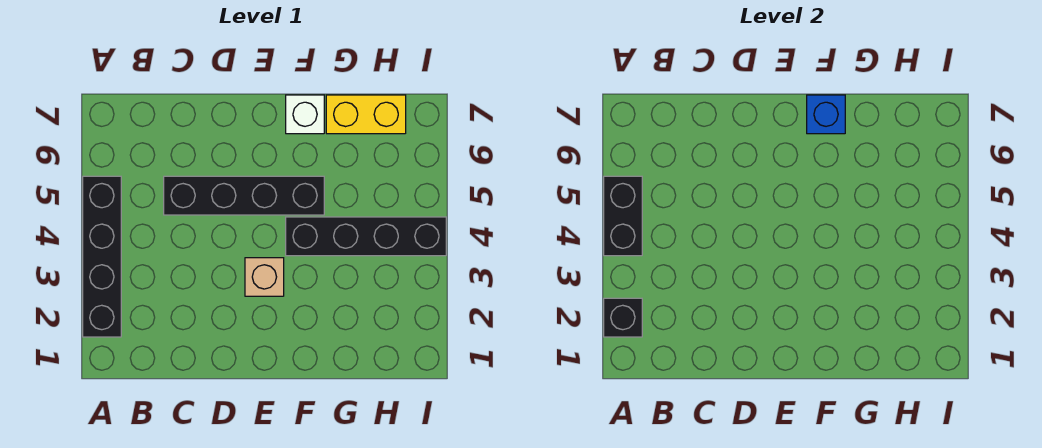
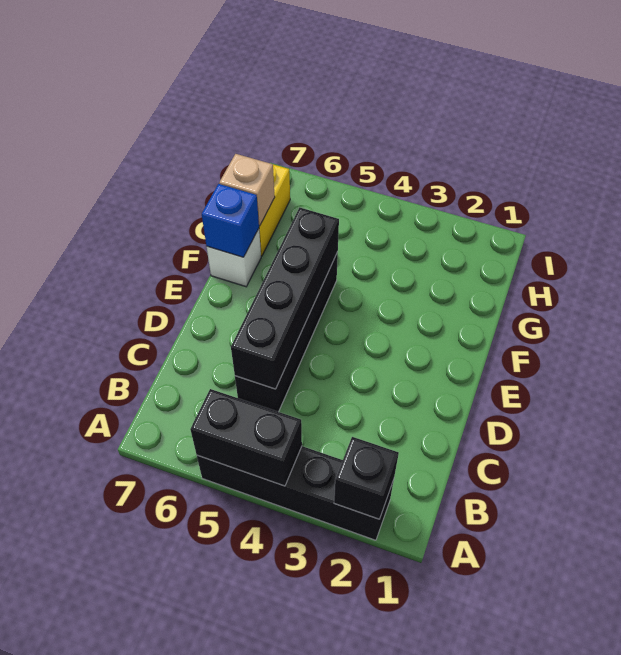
tan 1x1 brick [245,258,284,296] -> tan 1x1 brick moved to [219,154,275,226]
black 1x4 brick [286,217,446,256] -> black 1x4 brick moved to [231,208,339,389]

